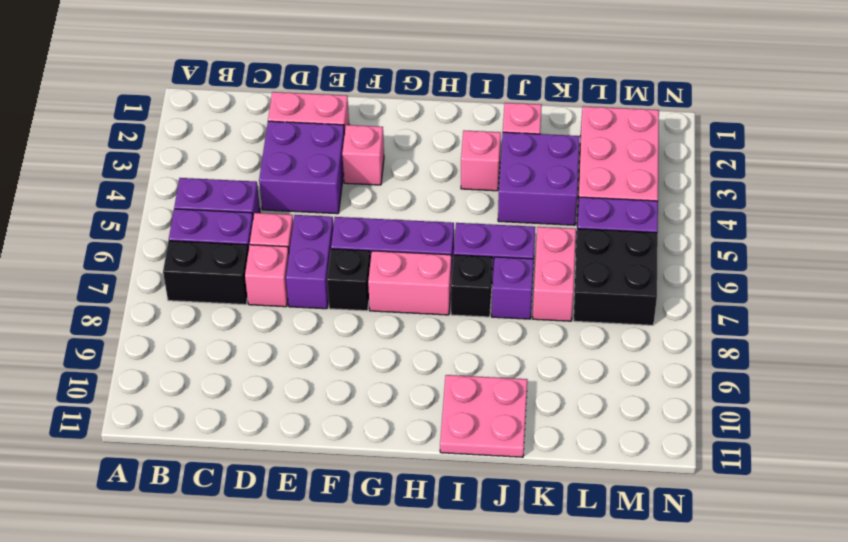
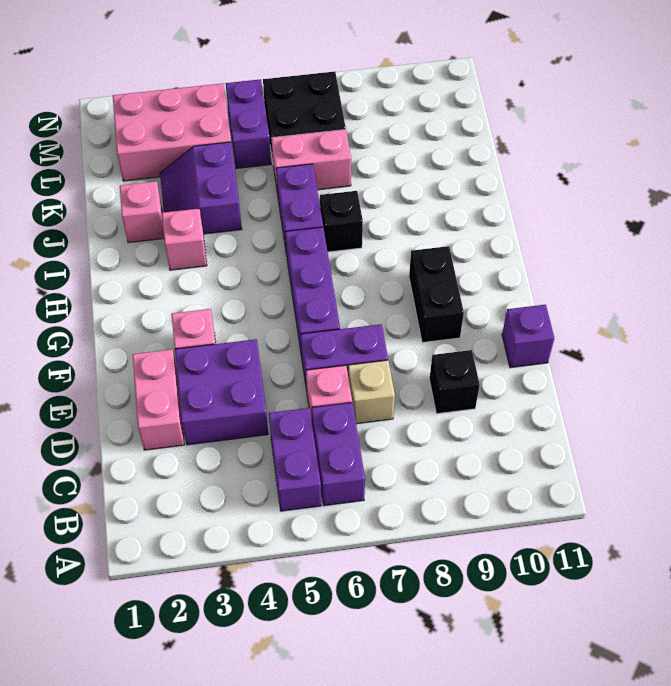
black 1x2 brick [163,241,248,305] -> black 1x2 brick moved to [409,246,464,343]
pink 1x1 brick [245,245,289,307] -> tan 1x1 brick [348,360,395,424]
black 1x1 brick [327,249,370,311] -> black 1x1 brick moved to [429,350,480,414]
pink 1x2 brick [368,251,451,315] -> none
pink 2x2 plate [440,375,527,457] -> none
purple 2x2 brick [498,132,579,225] -> purple 2x2 slope [160,142,242,234]
purple 1x1 brick [492,257,534,319] -> purple 1x1 brick moved to [502,305,554,368]

